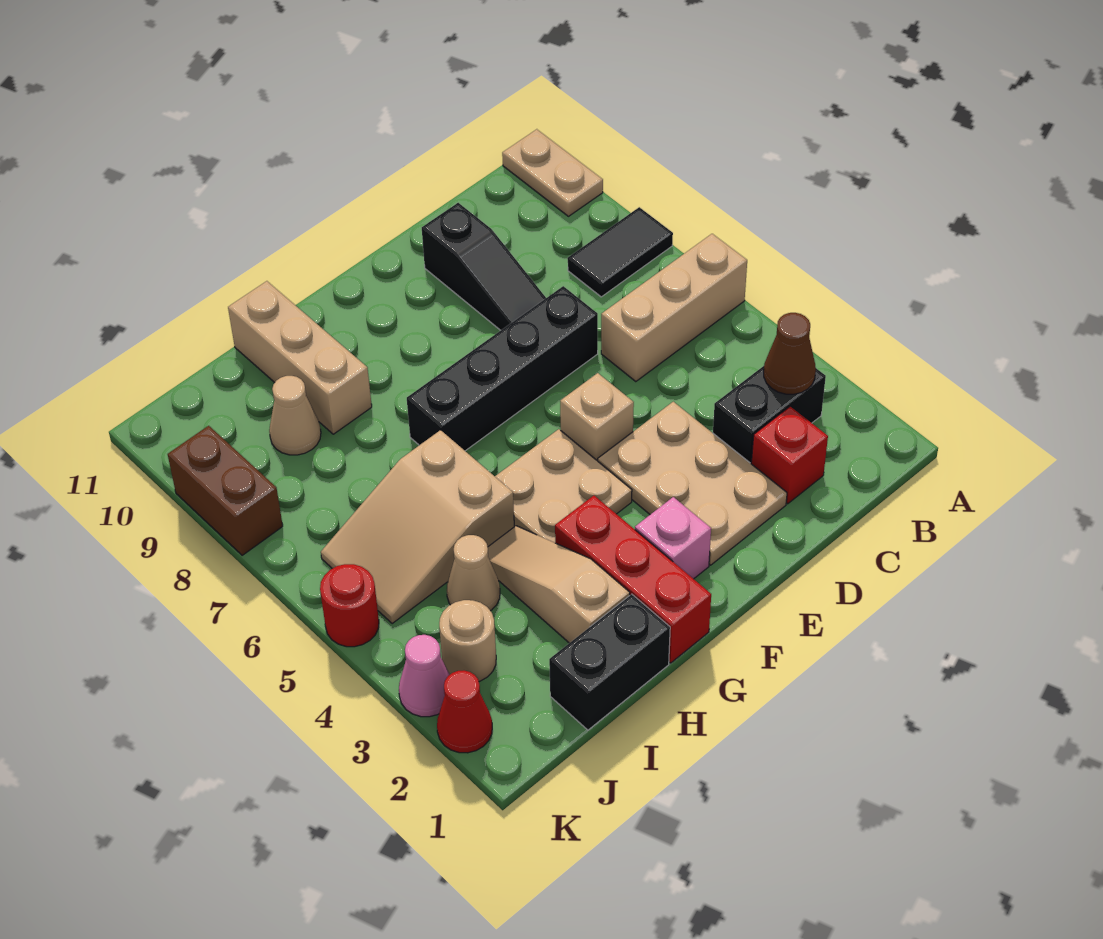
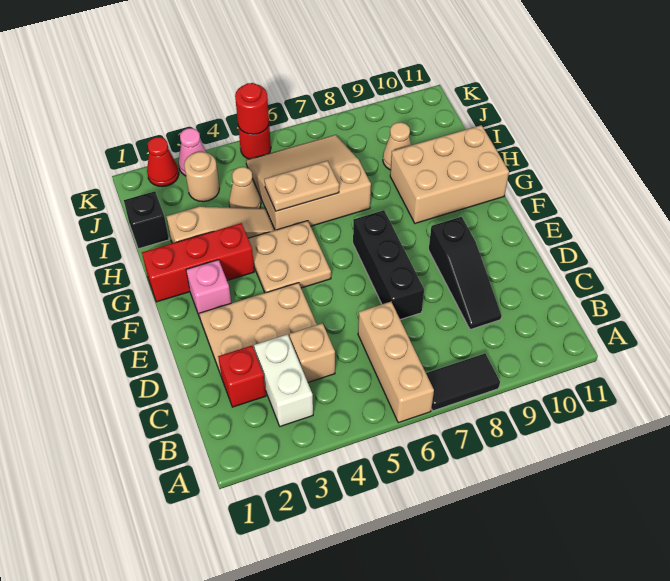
black 1x2 tile [568,207,673,297] -> black 1x2 tile turned to [426,354,500,411]
tan 1x2 plate [502,129,603,216] -> tan 1x2 plate moved to [265,161,339,211]
black 1x2 brick [713,366,826,463] -> white 1x2 brick [254,334,313,426]
brown 1x1 cone [764,313,816,394] -> none
black 1x4 brick [407,286,598,451] -> black 1x3 brick [353,210,424,320]
black 1x3 slope [422,203,546,330] -> black 1x3 slope turned to [429,217,501,330]
tan 1x1 brick [560,373,634,461] -> tan 1x1 brick moved to [289,323,335,382]
black 1x2 brick [549,594,670,730] -> black 1x1 brick [124,191,169,249]
tan 2x3 slope [321,430,514,624] -> tan 3x3 slope [246,135,371,230]
tan 1x3 brick [228,281,372,434] -> tan 2x3 brick [390,125,509,223]
none -> red 1x1 round brick [235,83,269,134]
brown 1x2 brick [168,426,283,555] -> none

